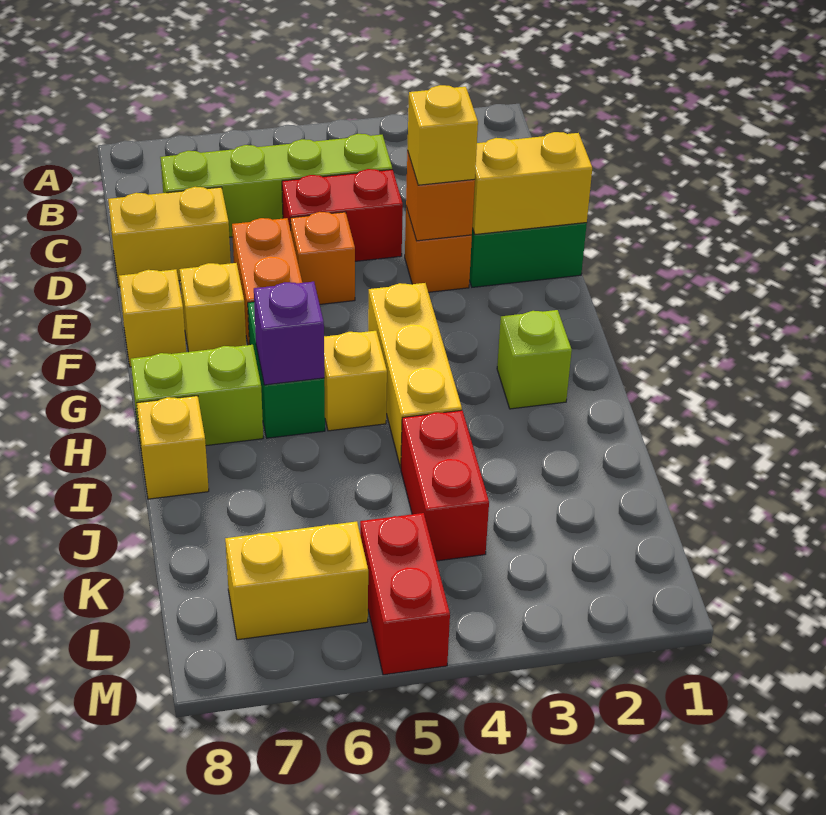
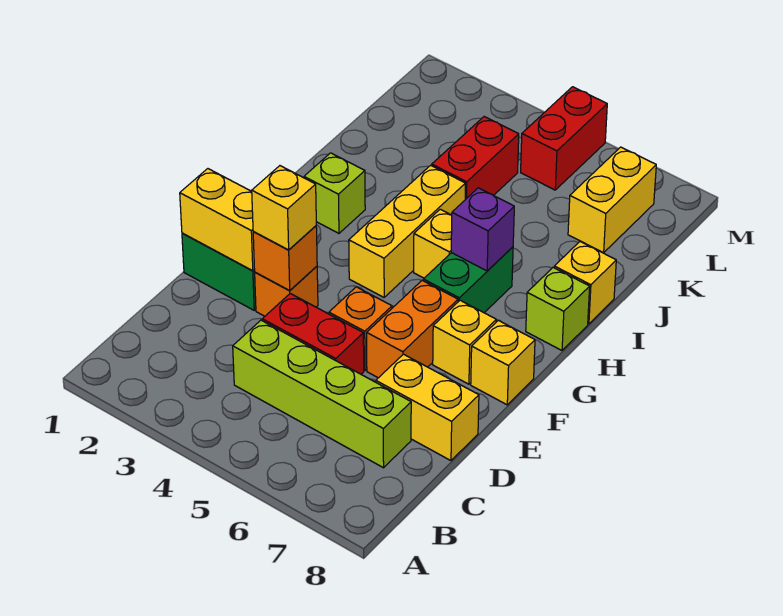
lime 1x2 brick [131,345,263,446] -> lime 1x1 brick [526,267,590,350]
yellow 1x2 brick [225,521,368,640] -> yellow 1x2 brick turned to [568,147,656,253]

